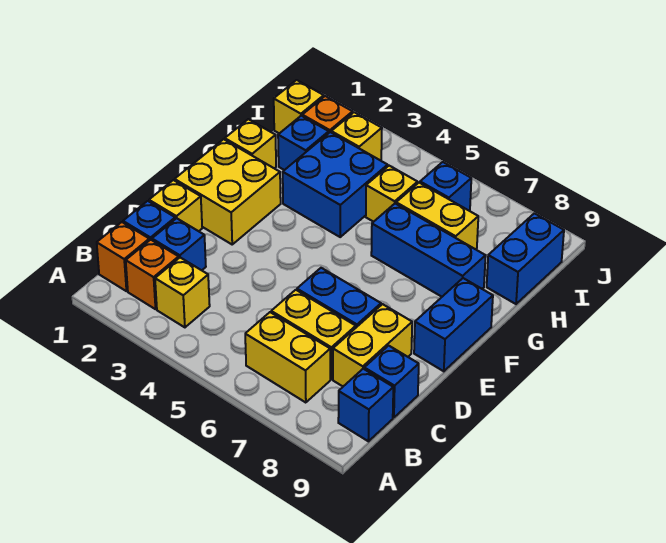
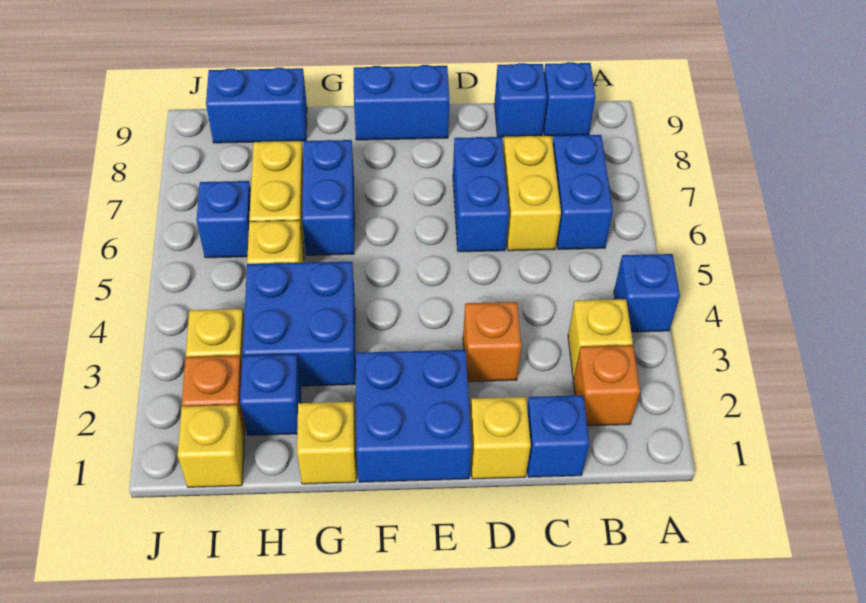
orange 1x1 brick [97,222,149,291] -> orange 1x1 brick moved to [463,302,521,382]
yellow 1x2 brick [245,312,330,403] -> blue 1x2 brick [553,135,613,249]
blue 1x1 brick [152,218,206,270] -> blue 1x1 brick moved to [614,254,680,332]
yellow 1x2 brick [333,304,412,386] -> none
yellow 2x2 brick [175,139,281,244] -> blue 2x2 brick [356,350,472,482]
blue 1x3 brick [371,204,486,297] -> blue 1x2 brick [302,140,354,255]

